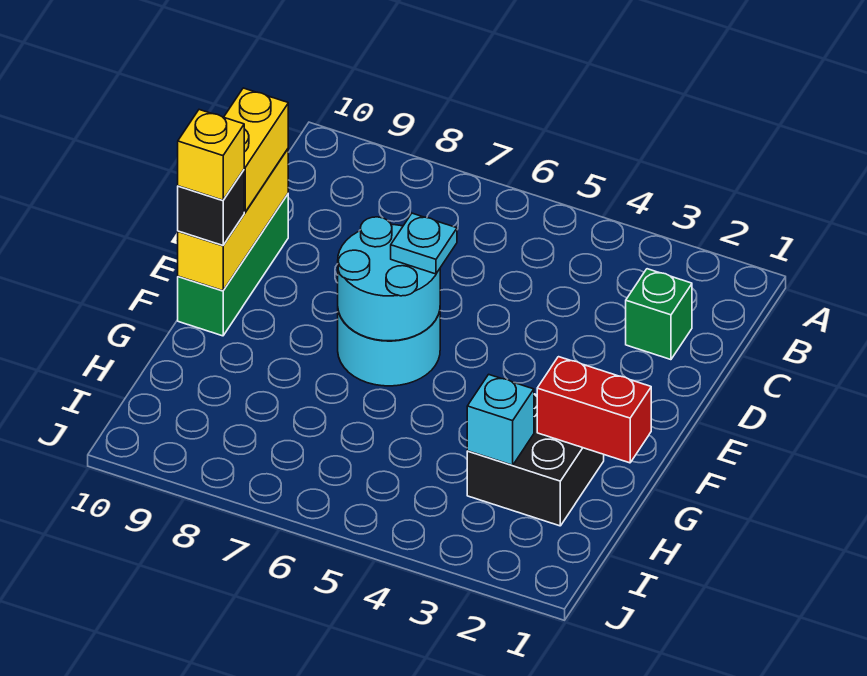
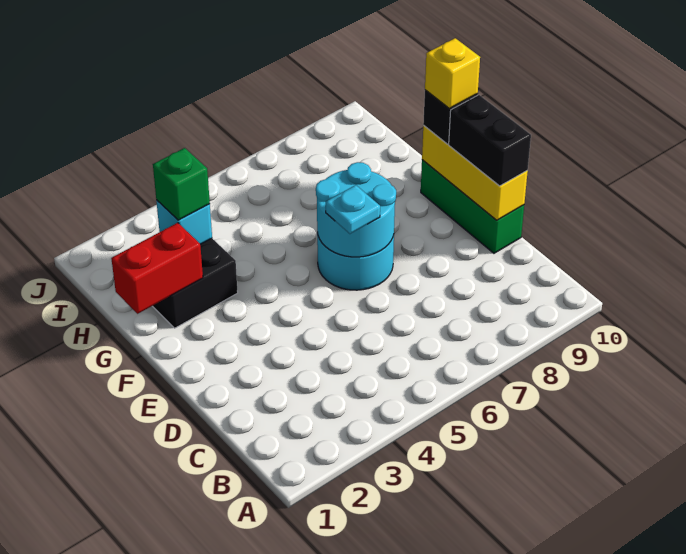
green 1x1 brick [626,269,692,360] -> green 1x1 brick moved to [153,148,210,220]
yellow 1x2 brick [224,88,288,212] -> black 1x2 brick [449,95,531,186]

